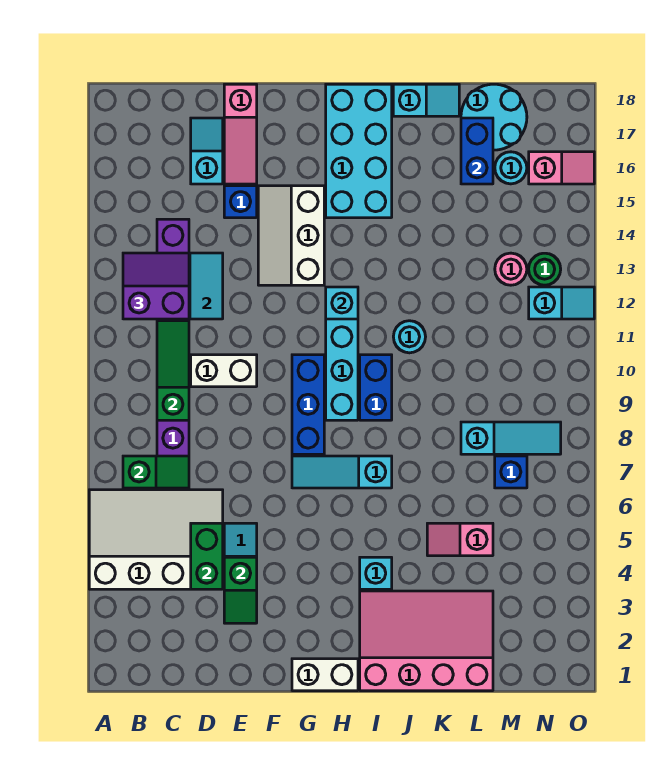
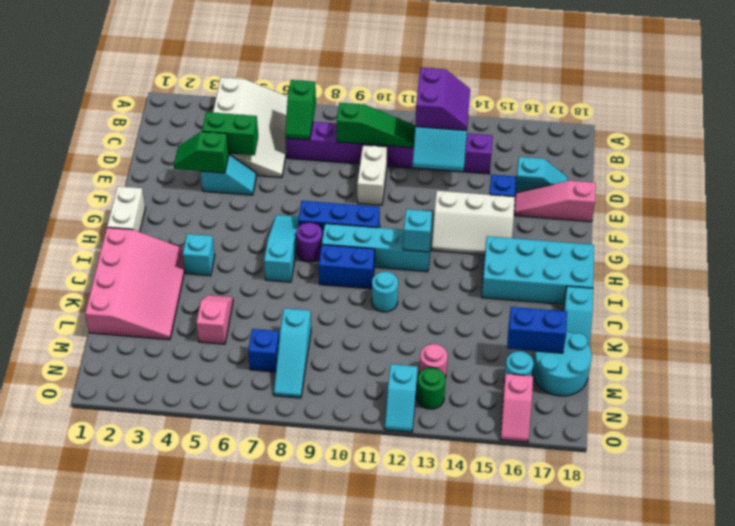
white 2x3 slope [258,186,324,285] -> white 2x3 slope turned to [432,191,515,255]
none -> purple 1x1 round brick [296,222,322,262]

